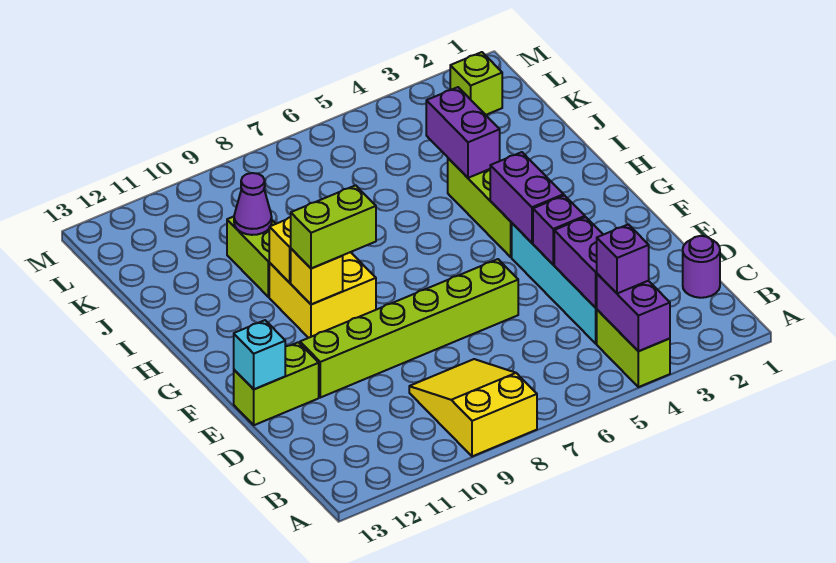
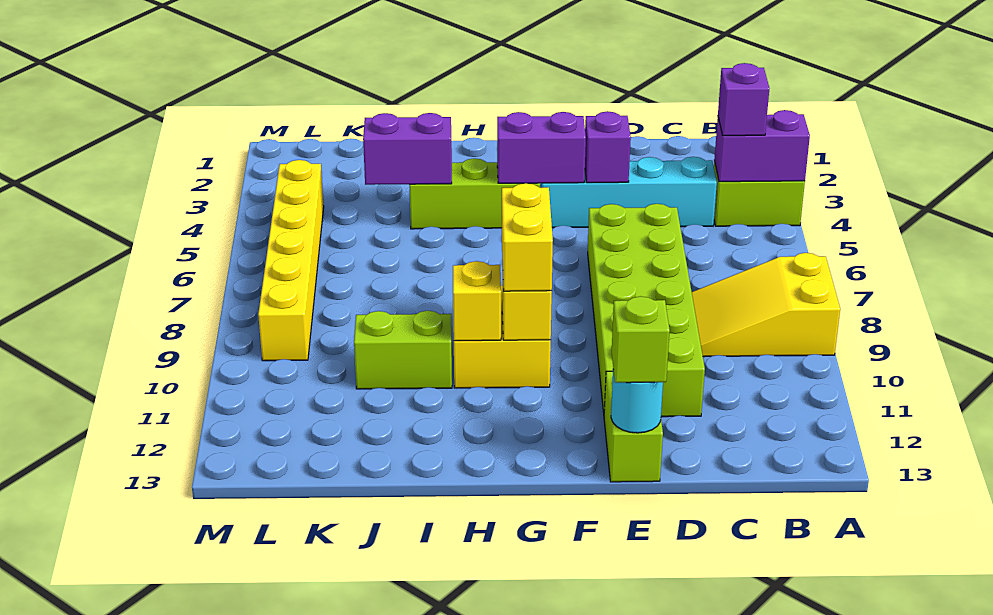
purple 1x1 round brick [683,236,720,298] -> none
purple 1x2 brick [554,217,603,308] -> none
lime 1x6 brick [300,259,518,398] -> lime 2x6 brick [588,204,705,417]
cyan 1x1 brick [234,320,285,389] -> cyan 1x1 round brick [611,370,663,433]
lime 1x2 brick [291,185,376,269] -> yellow 1x2 brick [502,183,553,291]
purple 1x1 cone [234,173,272,235] -> none
lime 1x1 brick [450,52,502,115] -> lime 1x1 brick moved to [612,296,670,383]
none -> yellow 1x6 brick [258,160,324,361]

